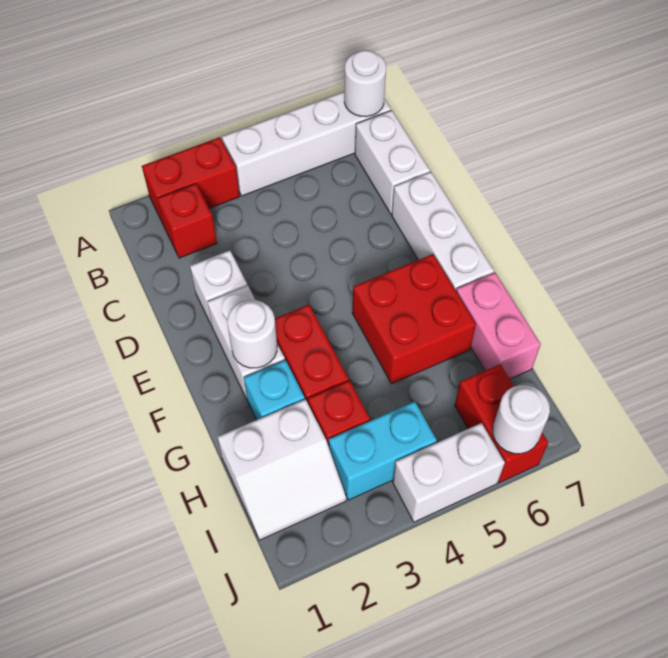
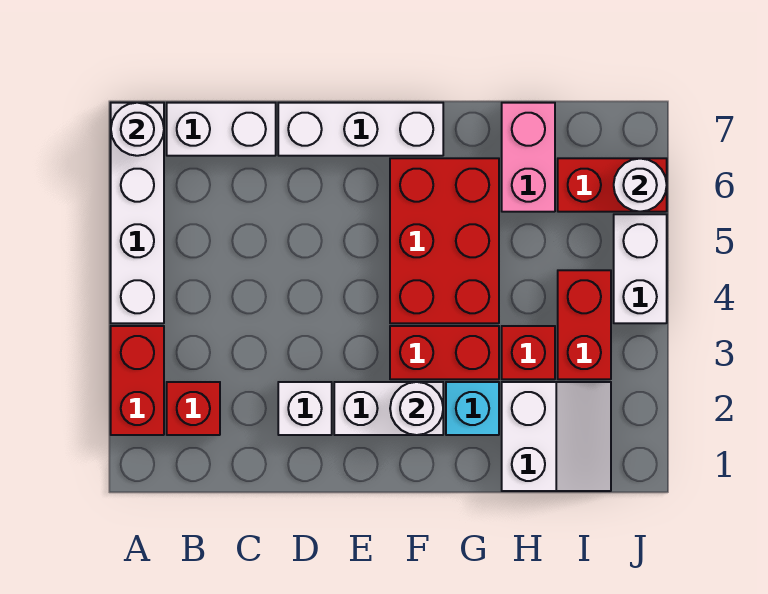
red 2x2 brick [352,254,476,384] -> red 2x3 brick [390,158,499,323]
pink 1x2 brick [456,273,541,379] -> pink 1x2 brick turned to [502,103,555,212]
cyan 1x2 brick [329,401,437,500] -> red 1x2 brick [558,270,611,379]

